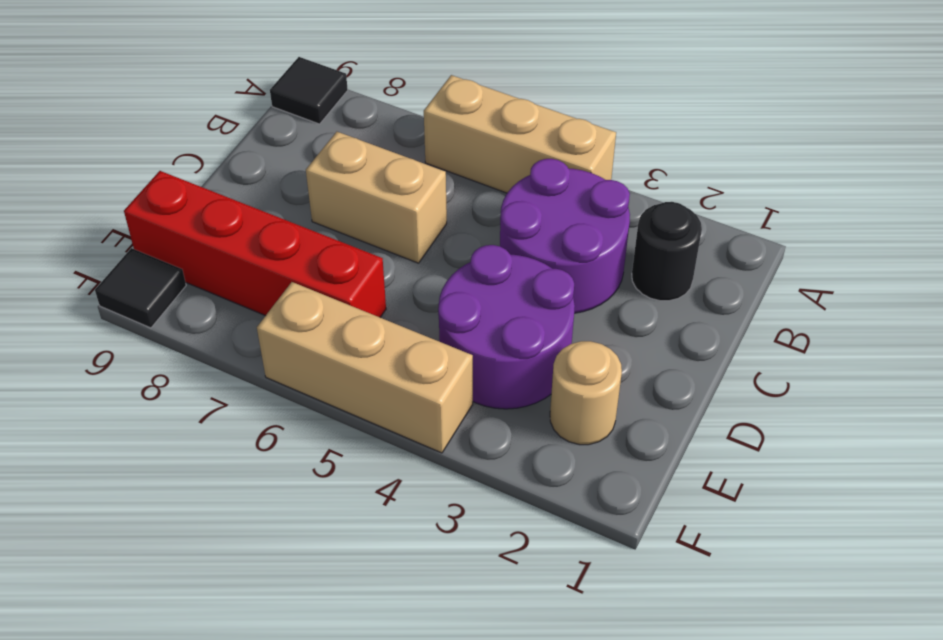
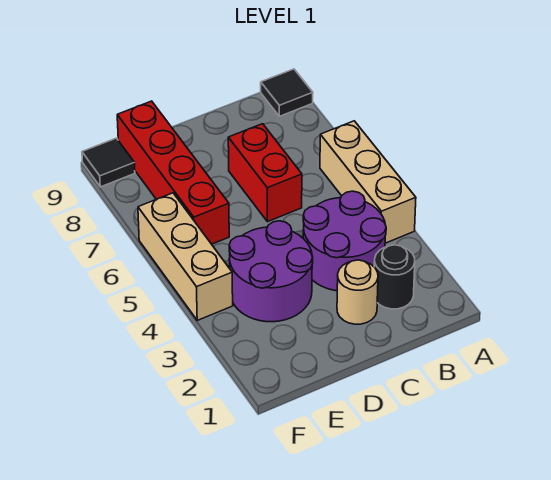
tan 1x2 brick [306,132,447,263] -> red 1x2 brick [228,124,302,222]
tan 1x1 round brick [550,341,622,445] -> tan 1x1 round brick moved to [337,260,378,324]

